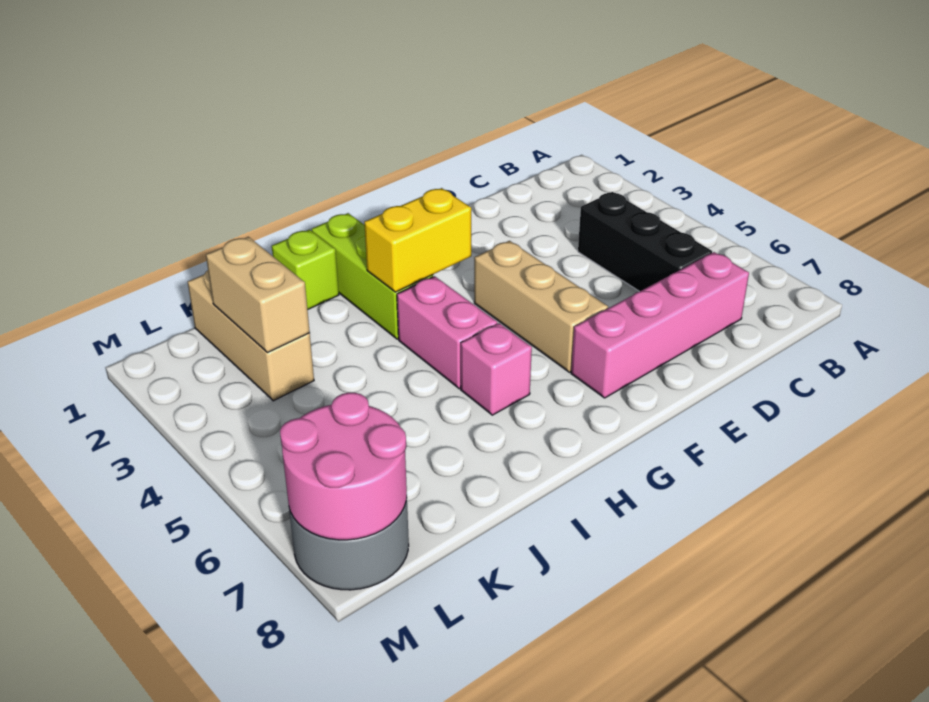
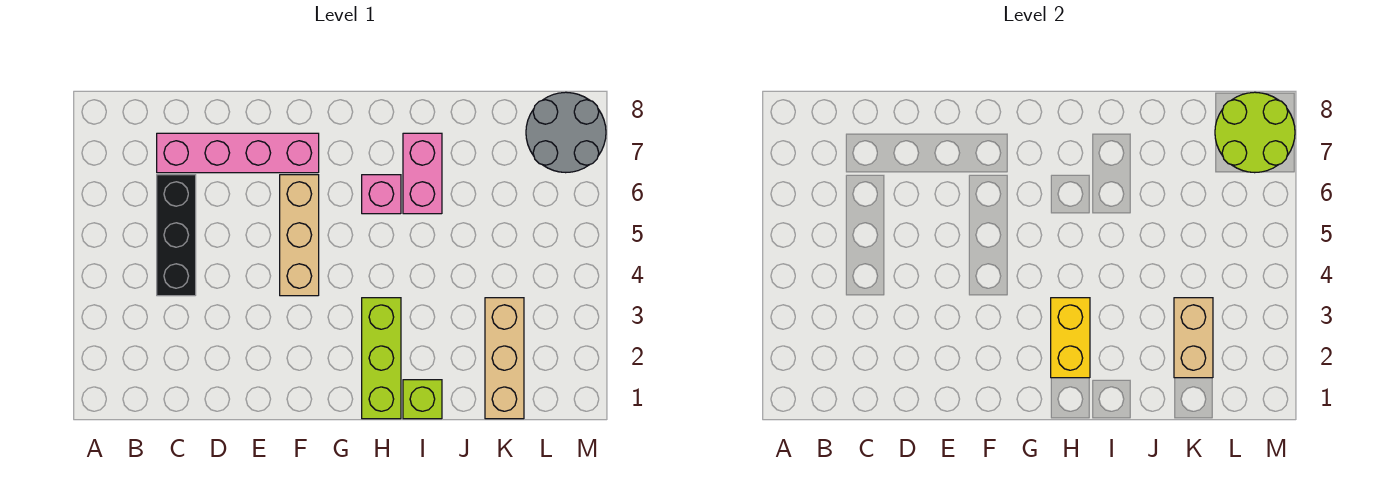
yellow 1x2 brick [364,188,471,292] -> yellow 1x2 brick turned to [1051,298,1090,378]
pink 1x2 brick [397,276,497,389] -> pink 1x2 brick moved to [403,133,442,214]
pink 2x2 round brick [280,393,407,540] -> lime 2x2 round brick [1215,92,1295,173]

